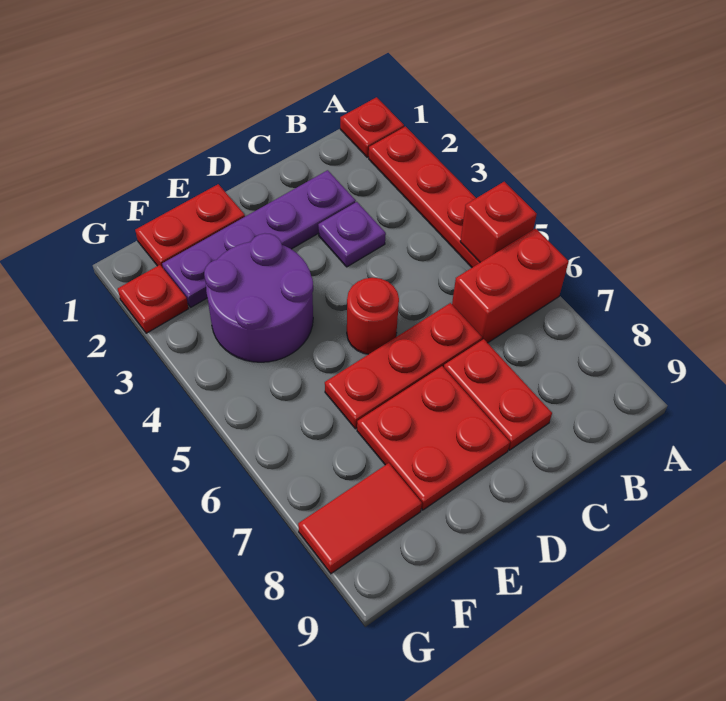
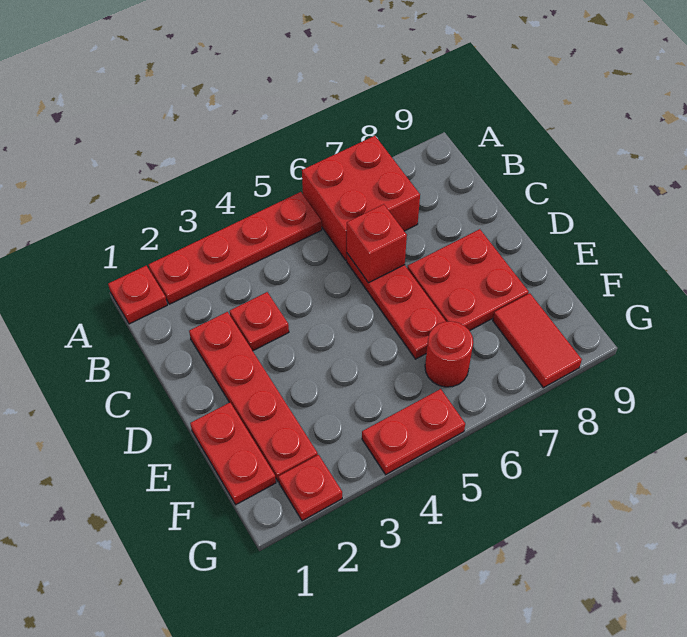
red 1x1 brick [460,182,537,262] -> red 1x1 brick moved to [347,204,407,283]
red 1x2 brick [452,228,569,343] -> red 2x2 brick [302,136,420,260]
purple 1x4 plate [162,170,356,307] -> red 1x4 plate [189,312,318,482]
purple 1x1 plate [318,202,386,267] -> red 1x1 plate [230,292,289,351]
red 1x2 plate [444,339,552,450] -> red 1x2 plate moved to [362,389,465,475]
red 1x1 round brick [347,278,399,354] -> red 1x1 round brick moved to [425,321,473,387]
purple 2x2 round brick [204,233,313,362] -> none

